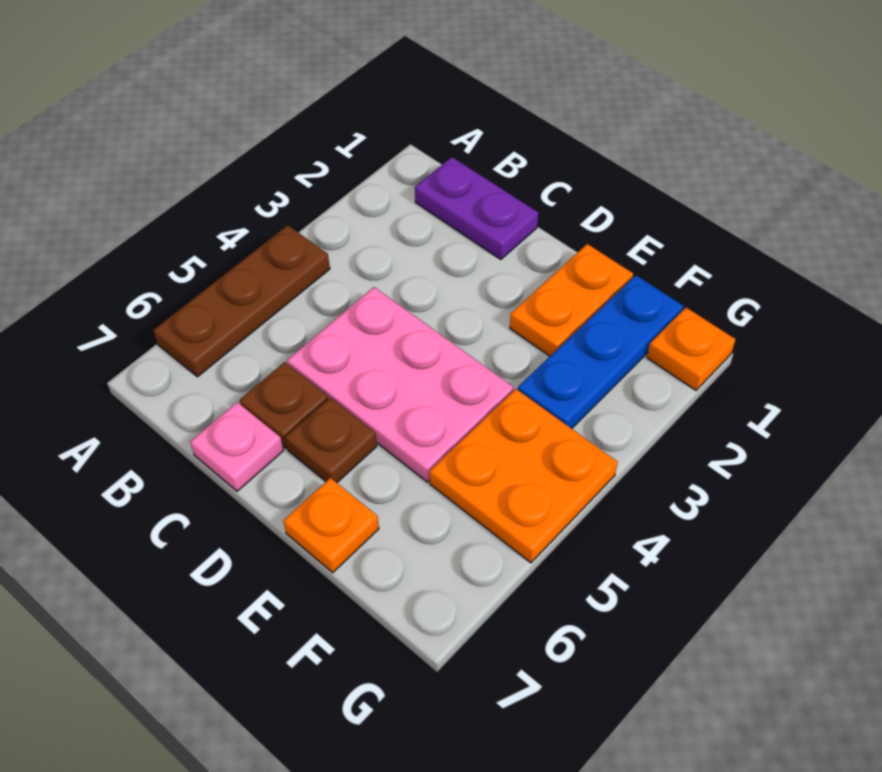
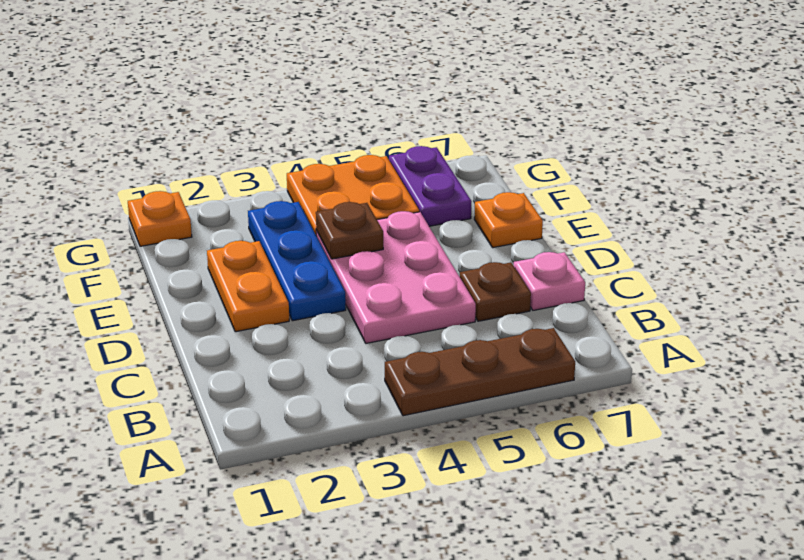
purple 1x2 plate [415,157,538,259] -> purple 1x2 plate moved to [389,146,471,226]
brown 1x1 plate [285,398,377,483] -> brown 1x1 plate moved to [316,202,383,259]
orange 1x2 plate [510,244,633,356] -> orange 1x2 plate turned to [207,241,289,332]
blue 1x3 plate [518,275,683,429] -> blue 1x3 plate turned to [248,201,346,321]

